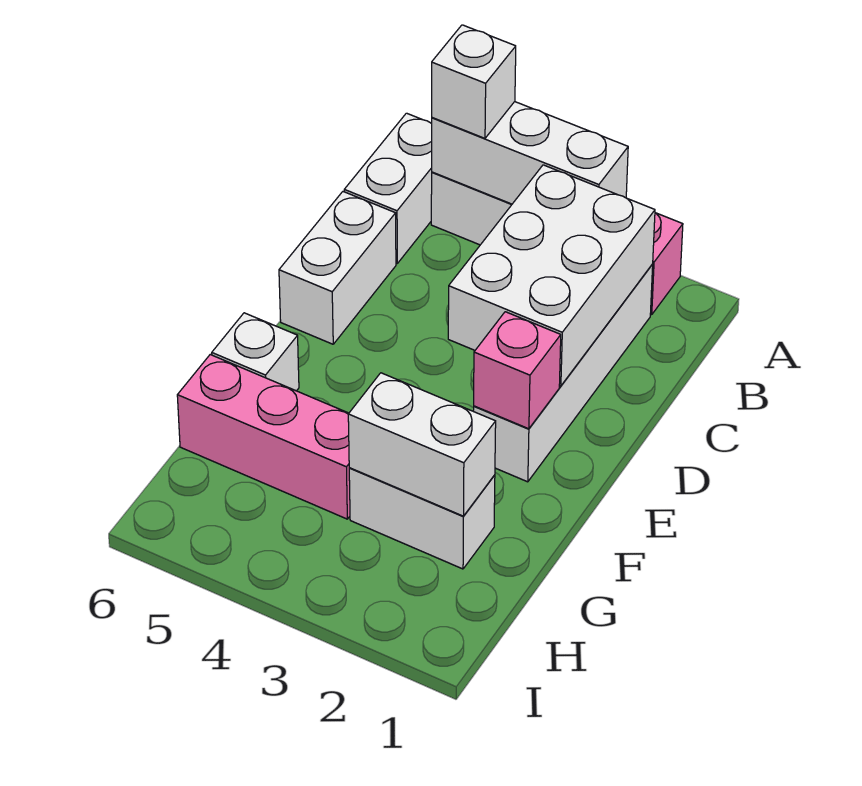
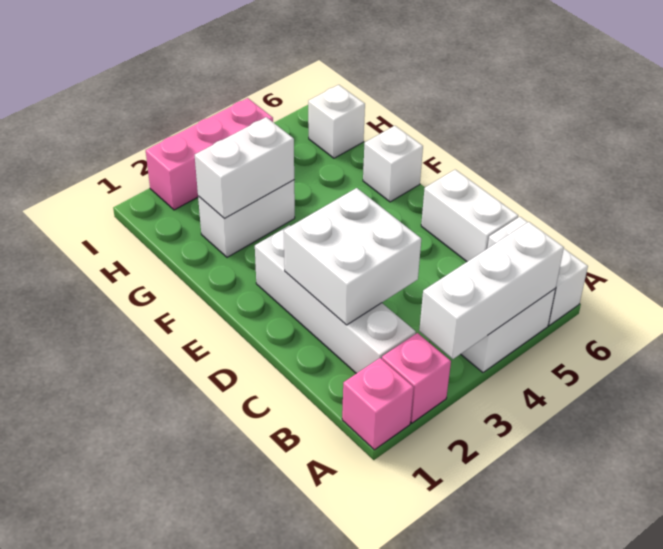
white 1x1 brick [432,25,516,138] -> white 1x1 brick moved to [308,85,365,158]
white 2x3 brick [448,165,655,386] -> white 2x2 brick [284,188,421,325]
pink 1x1 brick [474,312,561,429] -> pink 1x1 brick moved to [342,358,414,450]
pink 1x3 brick [177,355,350,519] -> pink 1x3 brick moved to [146,98,273,210]

